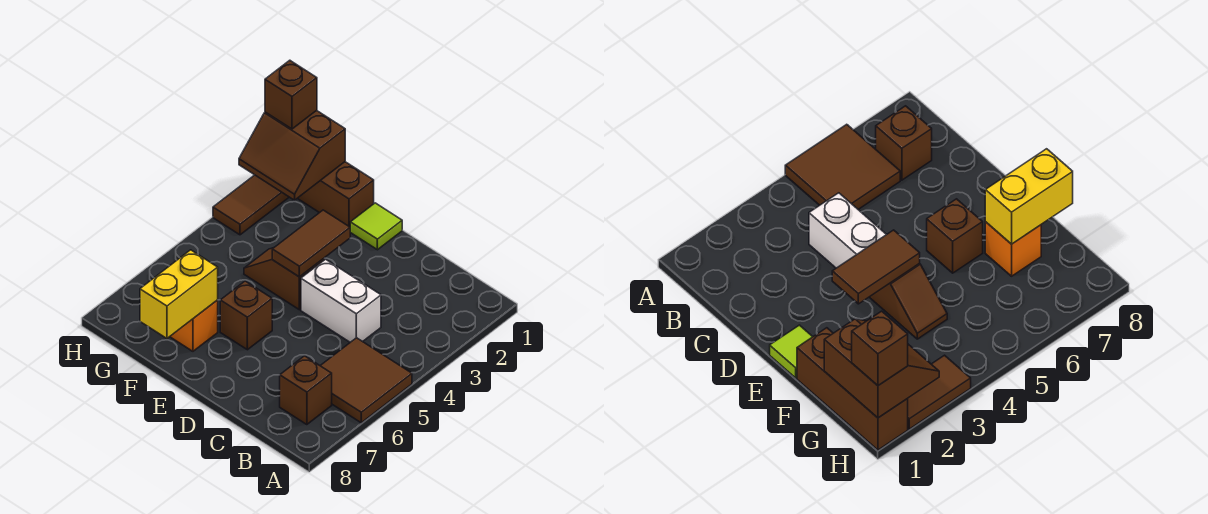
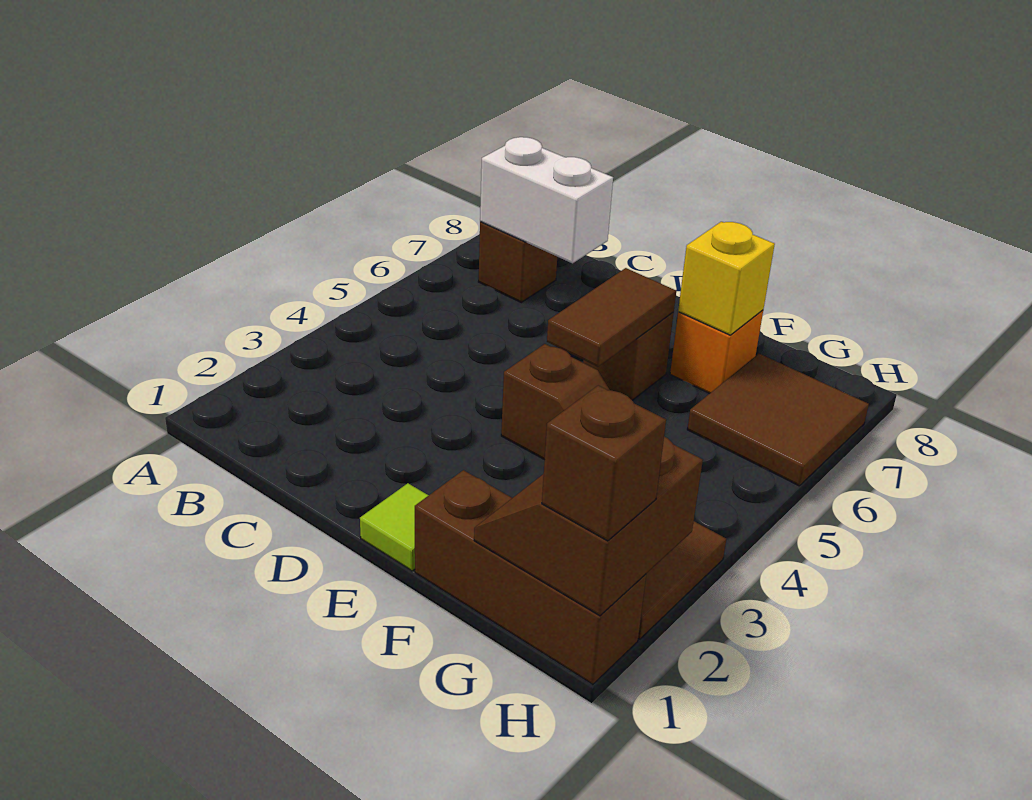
brown 2x2 tile [320,338,412,423] -> brown 2x2 tile moved to [687,354,869,486]
white 1x2 brick [301,259,381,342] -> white 1x2 brick moved to [480,137,613,263]
brown 1x2 tile [272,210,350,277] -> brown 1x2 tile moved to [547,268,676,367]
yellow 1x2 brick [140,250,218,338] -> yellow 1x1 brick [678,222,775,335]
brown 2x2 slope [239,110,345,200] -> brown 2x2 slope turned to [474,437,703,616]

